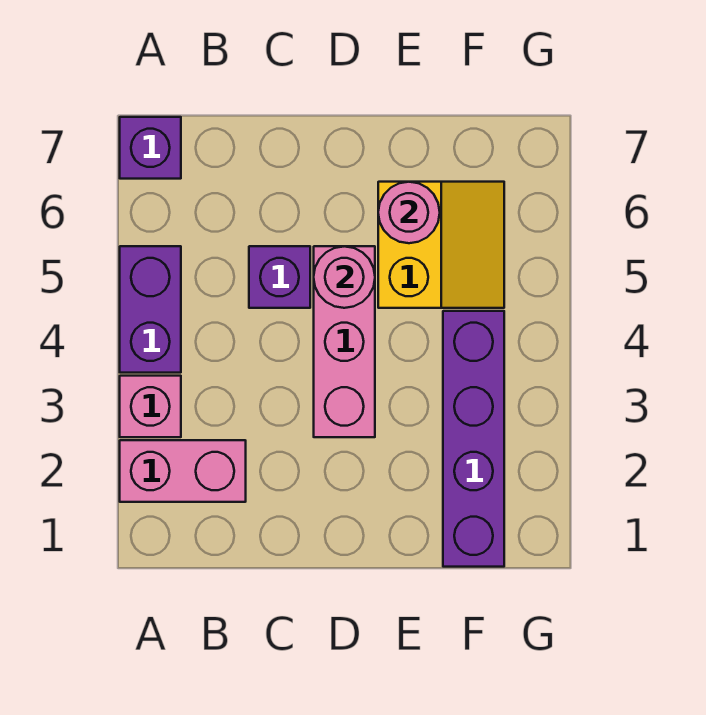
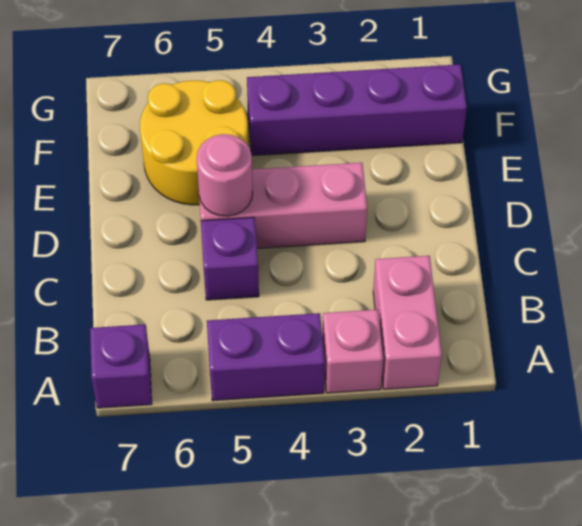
yellow 2x2 slope [378,182,504,308] -> yellow 2x2 round brick [140,80,248,205]
pink 1x1 round brick [378,182,440,243] -> none

